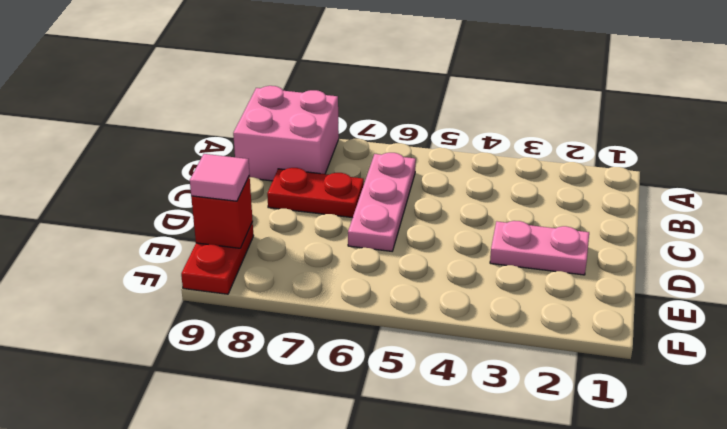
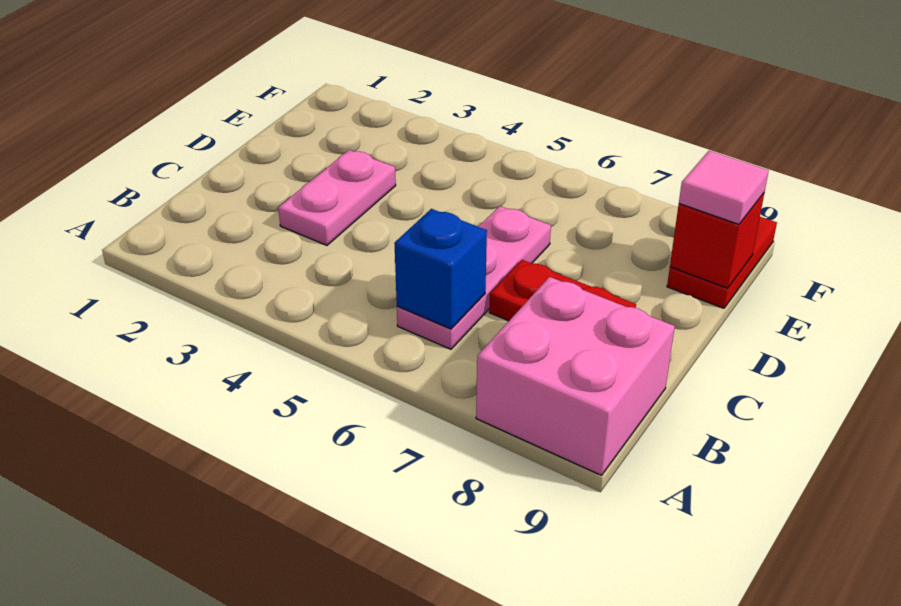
none -> blue 1x1 brick [394,209,487,329]
pink 1x2 plate [490,221,589,275] -> pink 1x2 plate turned to [278,150,396,245]

